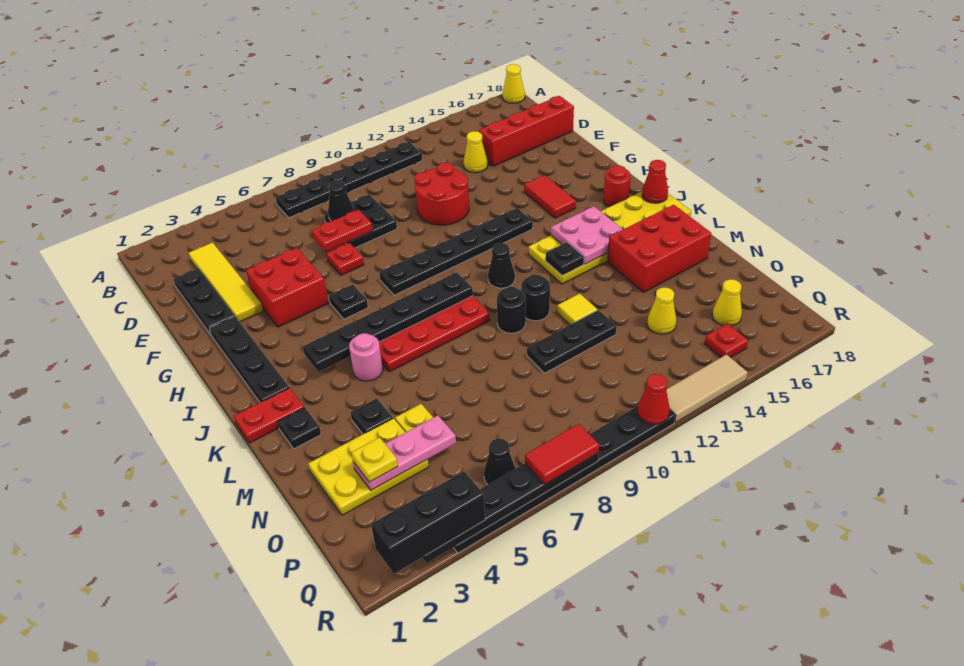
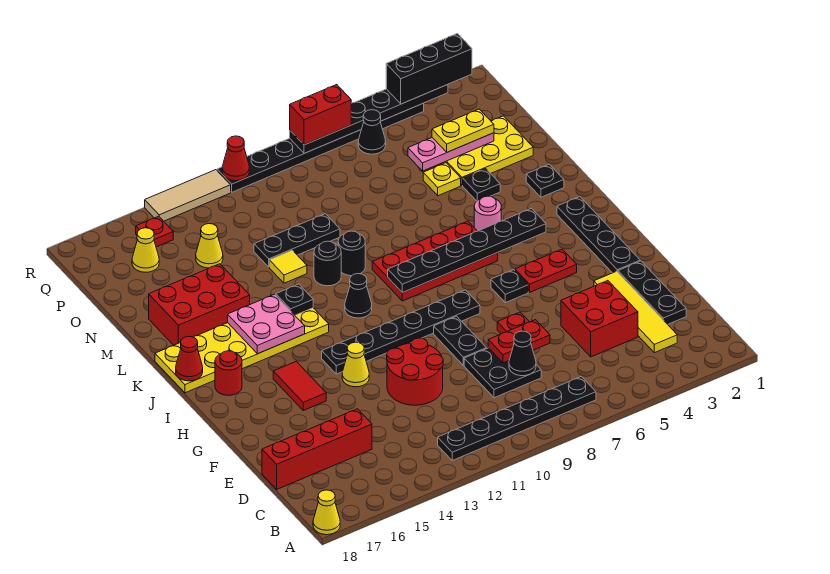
yellow 1x1 cone [463,131,488,173] -> yellow 1x1 cone moved to [342,342,369,387]
red 2x2 brick [246,248,328,327] -> red 2x2 brick moved to [561,281,638,357]
none -> black 1x2 plate [434,316,486,366]
red 1x2 plate [234,388,304,443] -> red 1x2 plate moved to [515,249,577,292]
yellow 1x1 plate [351,437,398,482] -> yellow 1x2 plate [432,109,494,152]
red 1x2 tile [525,424,599,484] -> red 1x2 brick [290,85,351,145]

